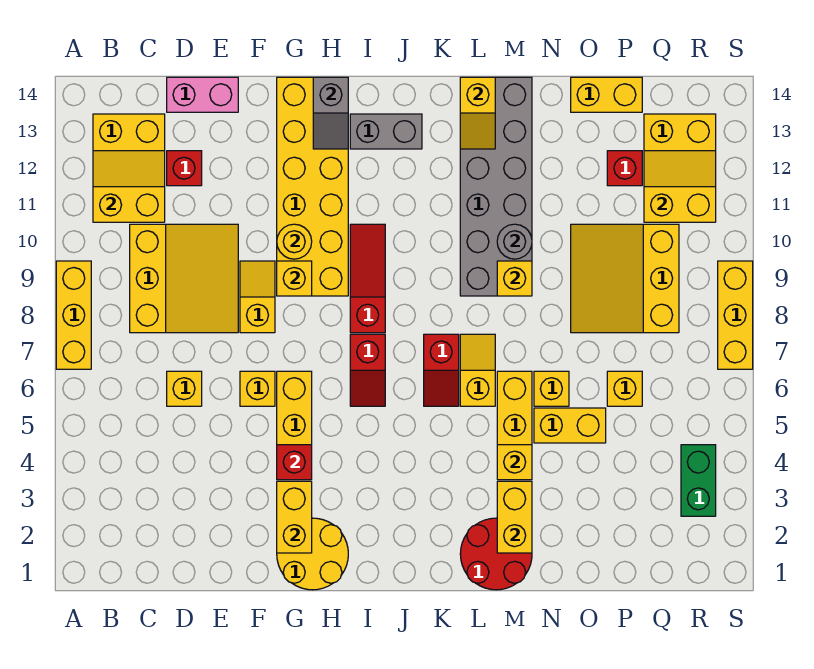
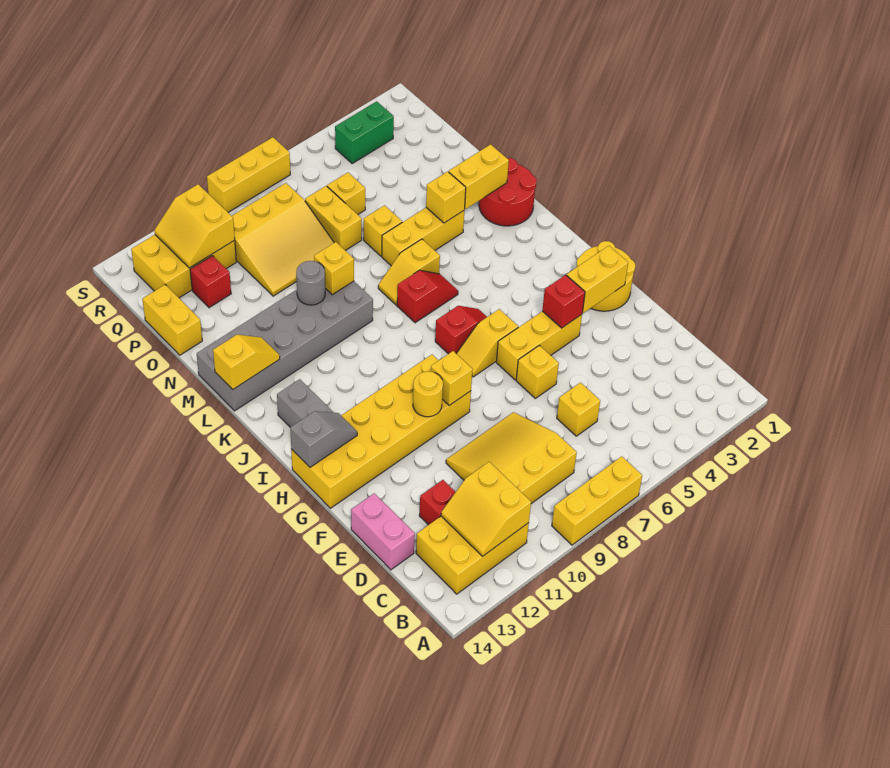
yellow 1x2 slope [240,261,275,333] -> yellow 1x2 slope moved to [456,309,518,377]
red 1x3 slope [350,224,385,333] -> none
yellow 1x2 brick [534,408,606,443] -> yellow 1x2 brick moved to [305,186,362,251]

